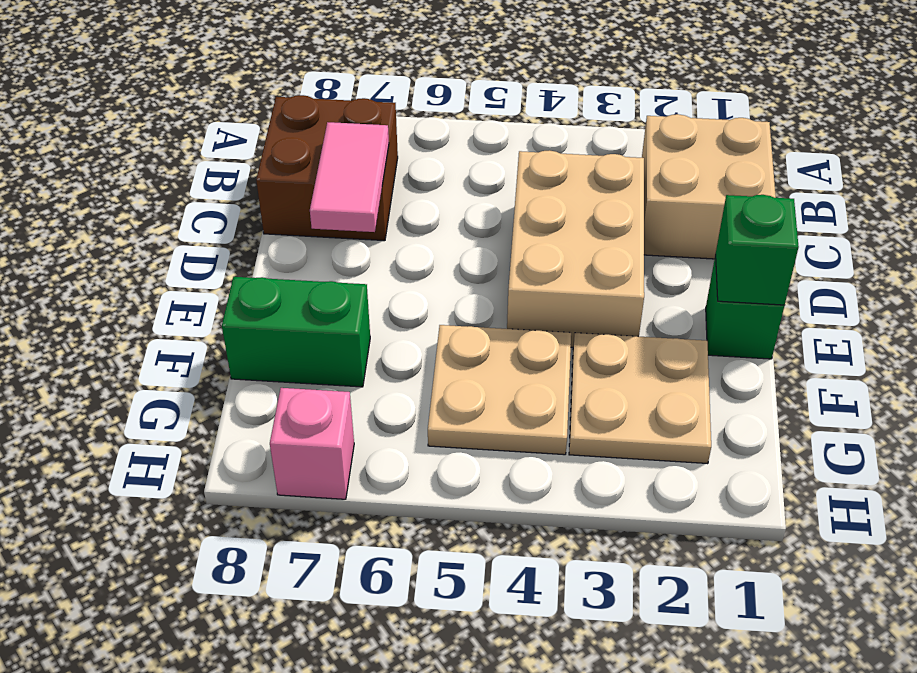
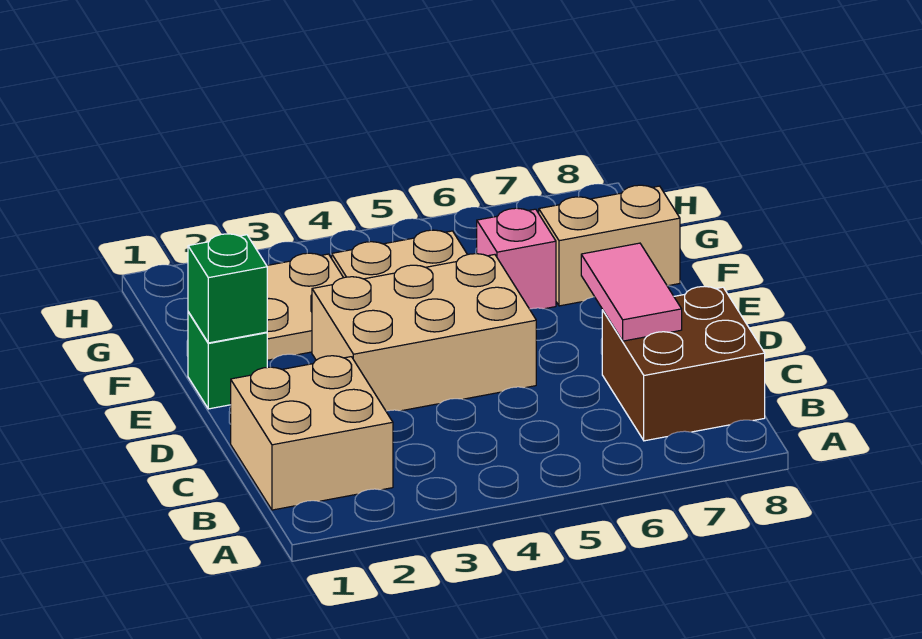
tan 2x3 brick [507,150,644,347] -> tan 2x3 brick turned to [312,254,536,411]
green 1x2 brick [222,277,370,387] -> tan 1x2 brick [539,185,680,306]
pink 1x1 brick [270,388,354,499] -> pink 1x1 brick moved to [477,208,556,309]

